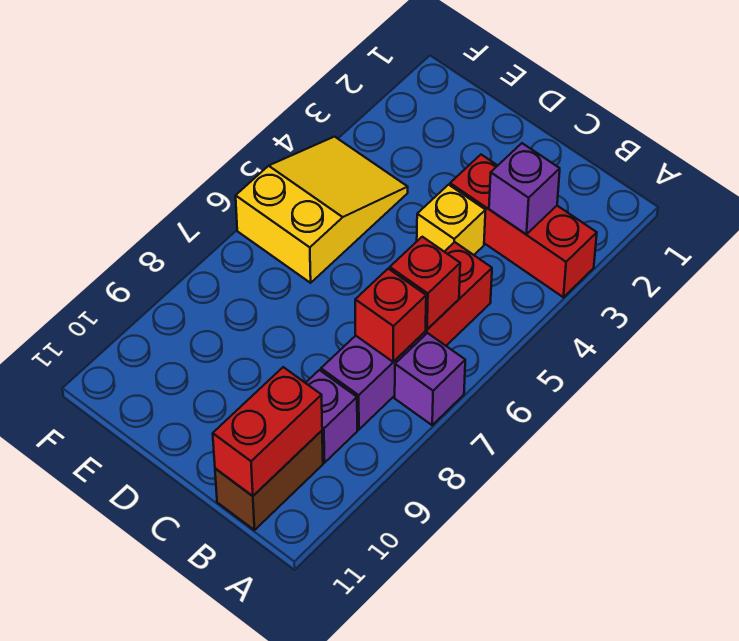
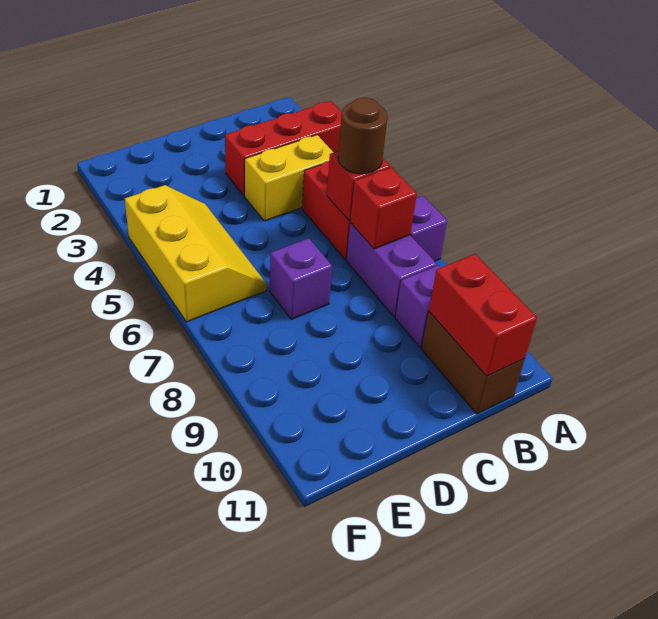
purple 1x1 brick [489,143,560,234] -> purple 1x1 brick moved to [270,238,332,319]
none -> brown 1x1 round brick [338,98,387,174]
yellow 1x1 brick [417,185,486,255] -> yellow 1x2 brick [245,135,334,221]
yellow 2x3 slope [236,137,408,283] -> yellow 2x3 slope turned to [125,185,267,322]

